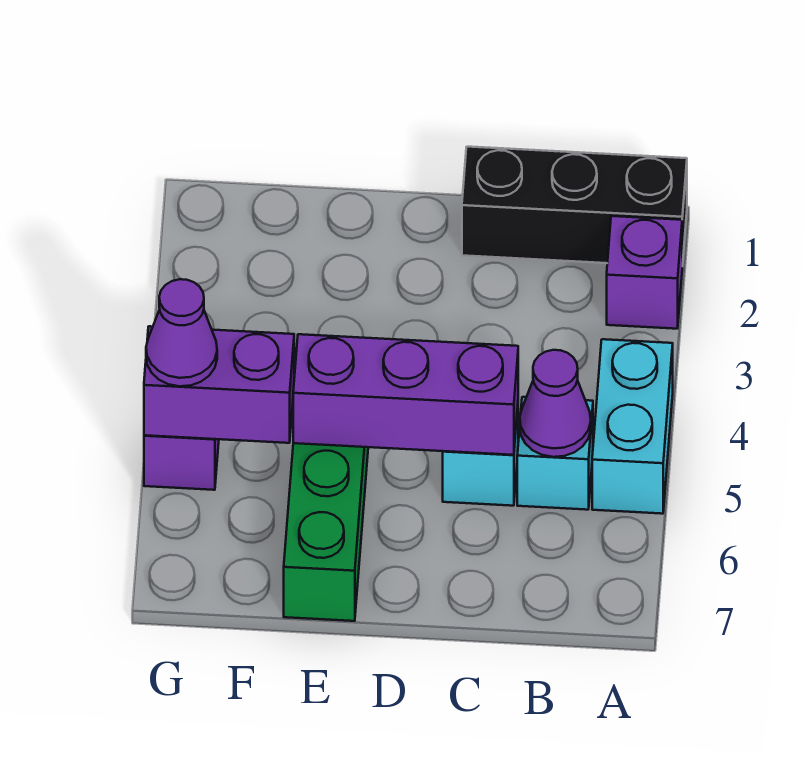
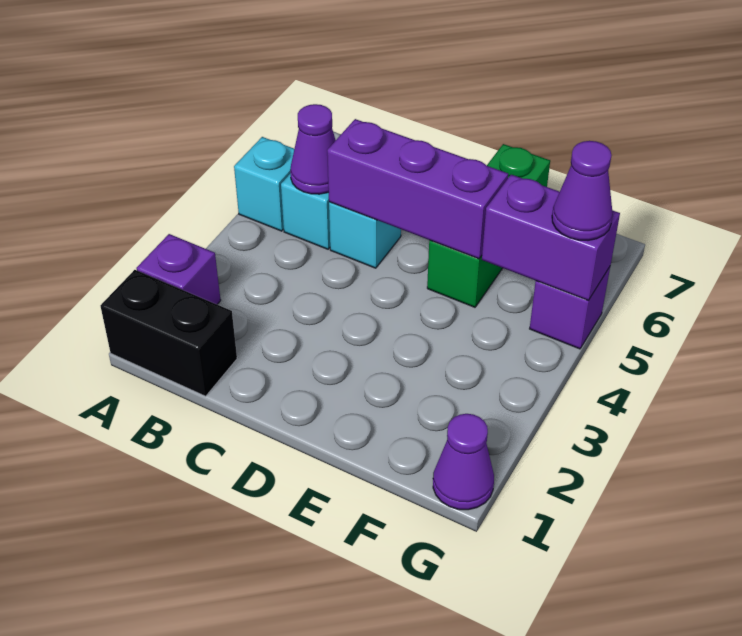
black 1x3 brick [462,147,687,266] -> black 1x2 brick [101,270,237,396]
cyan 1x2 brick [592,339,673,514] -> cyan 1x1 brick [234,137,294,231]
none -> purple 1x1 cone [433,414,494,510]

